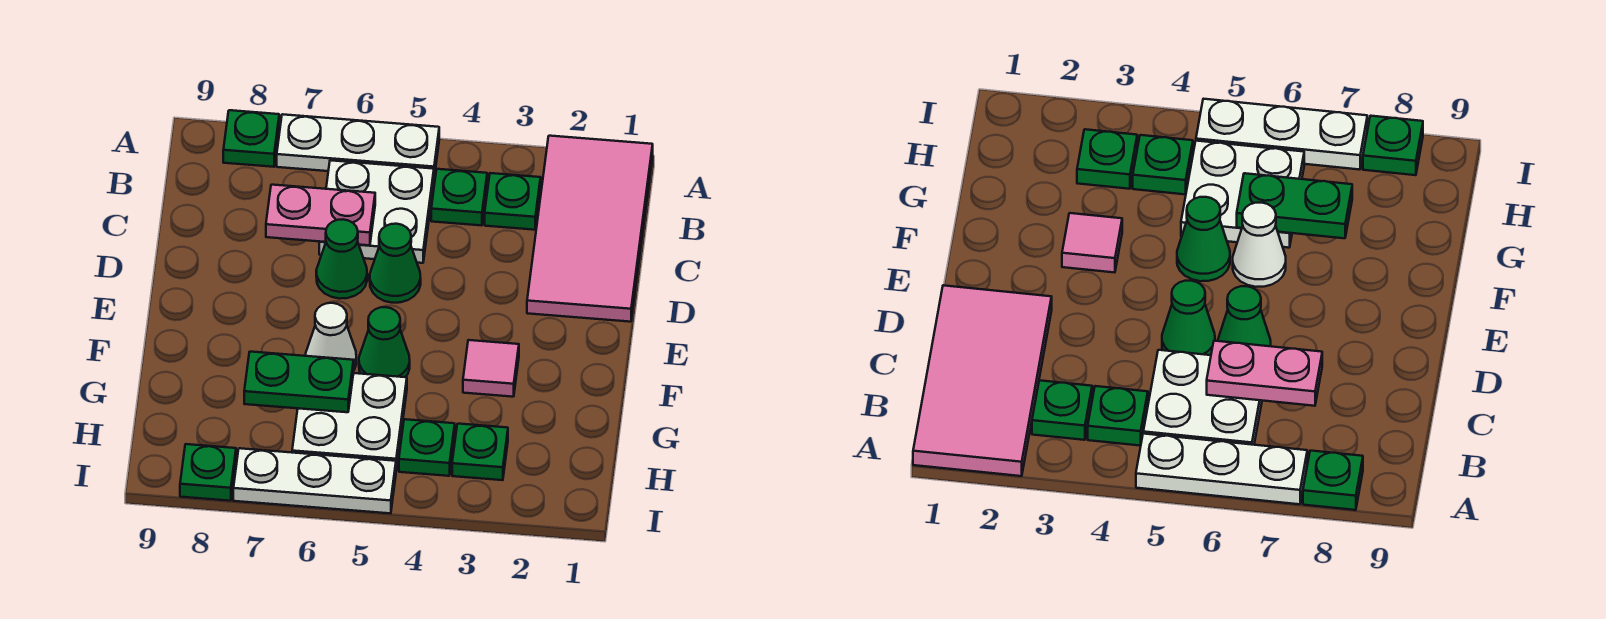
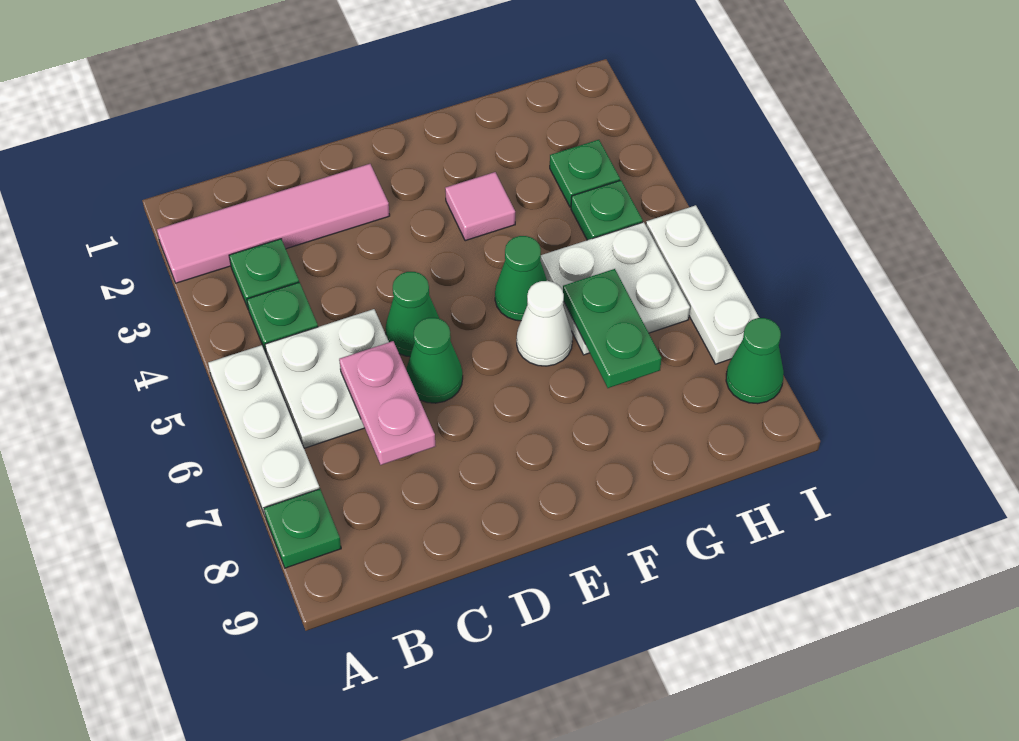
pink 2x4 tile [527,136,653,322] -> pink 1x4 tile [157,164,390,283]
green 1x1 plate [180,444,236,501] -> green 1x1 cone [726,318,784,404]

